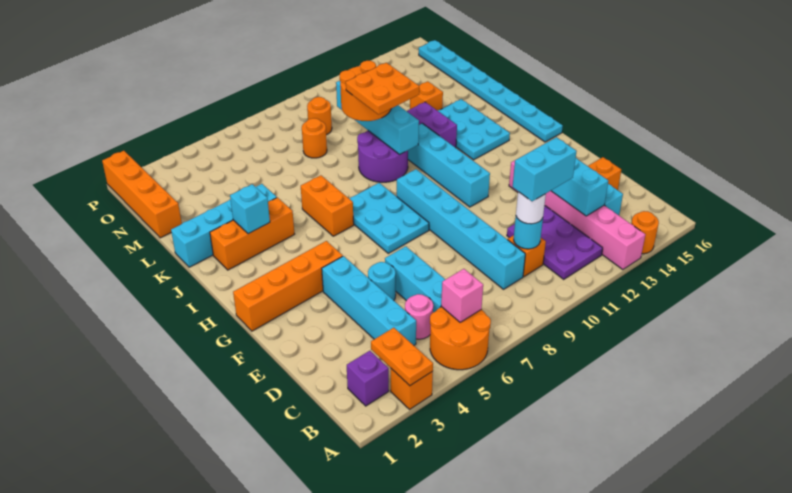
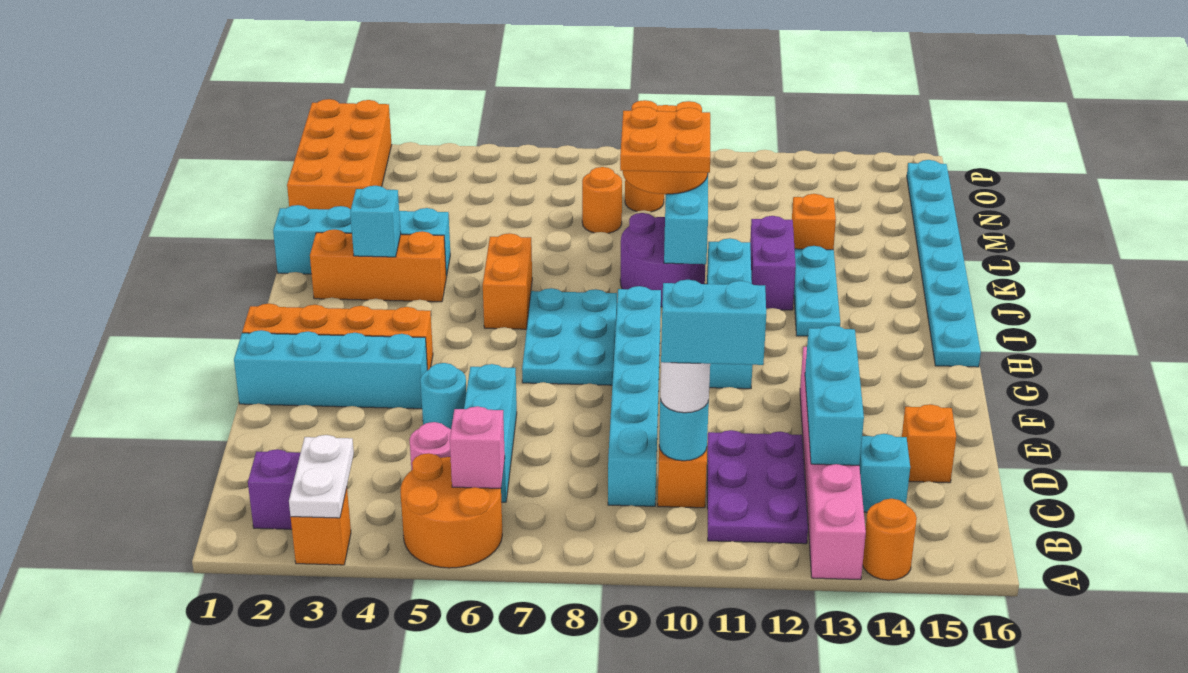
orange 1x2 plate [371,328,433,386] -> white 1x2 plate [289,435,354,518]
cyan 1x4 brick [322,256,416,345] -> cyan 1x4 brick turned to [234,330,427,409]
cyan 2x3 plate [437,99,510,160] -> cyan 1x3 plate [794,246,840,336]
orange 1x4 brick [102,151,182,238] -> orange 2x4 brick [287,99,392,209]

